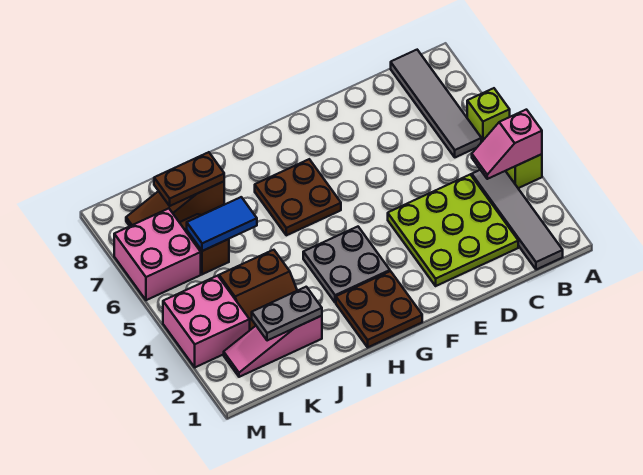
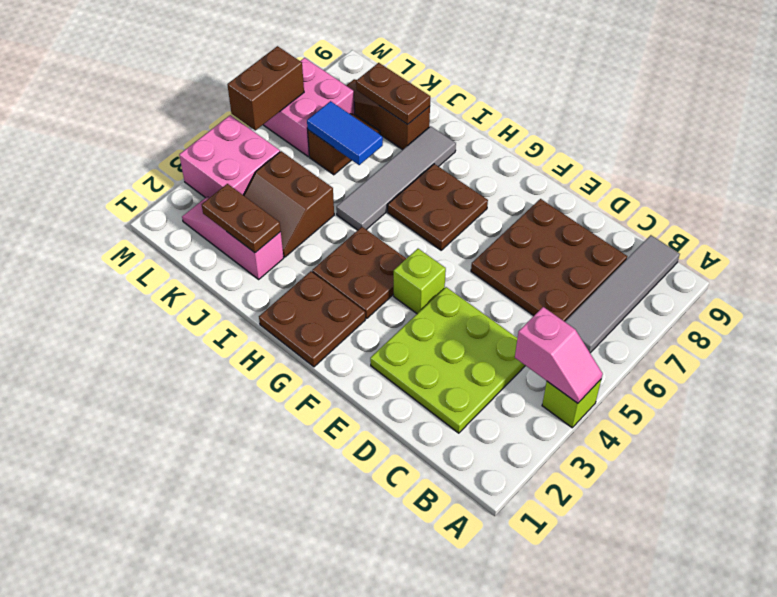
pink 1x2 slope [472,110,542,179] -> pink 1x2 slope turned to [515,307,603,403]
lime 1x1 brick [467,88,510,142] -> lime 1x1 brick moved to [394,249,446,314]
grey 1x4 tile [472,170,563,270] -> grey 1x4 tile moved to [336,126,456,230]
none -> brown 3x3 plate [471,199,627,322]
grey 2x2 plate [303,227,390,303] -> brown 2x2 plate [312,227,406,318]
grey 1x2 plate [252,287,322,341] -> brown 1x2 plate [202,184,281,253]
none -> brown 1x2 brick [227,46,304,130]

